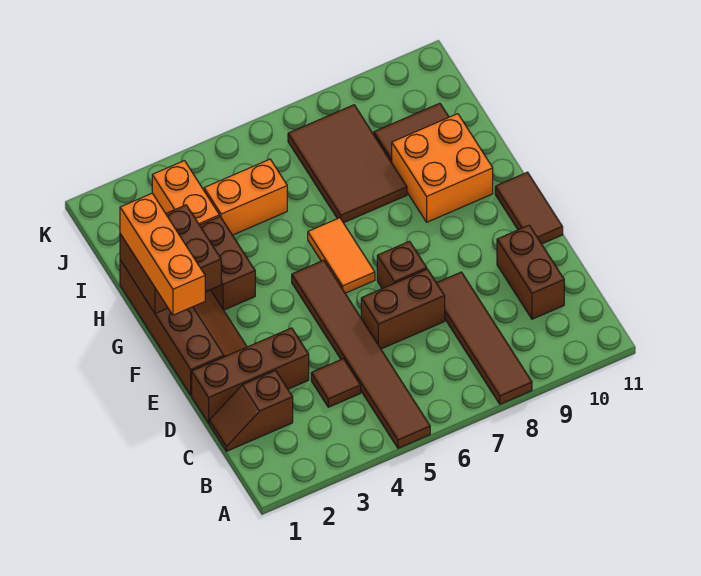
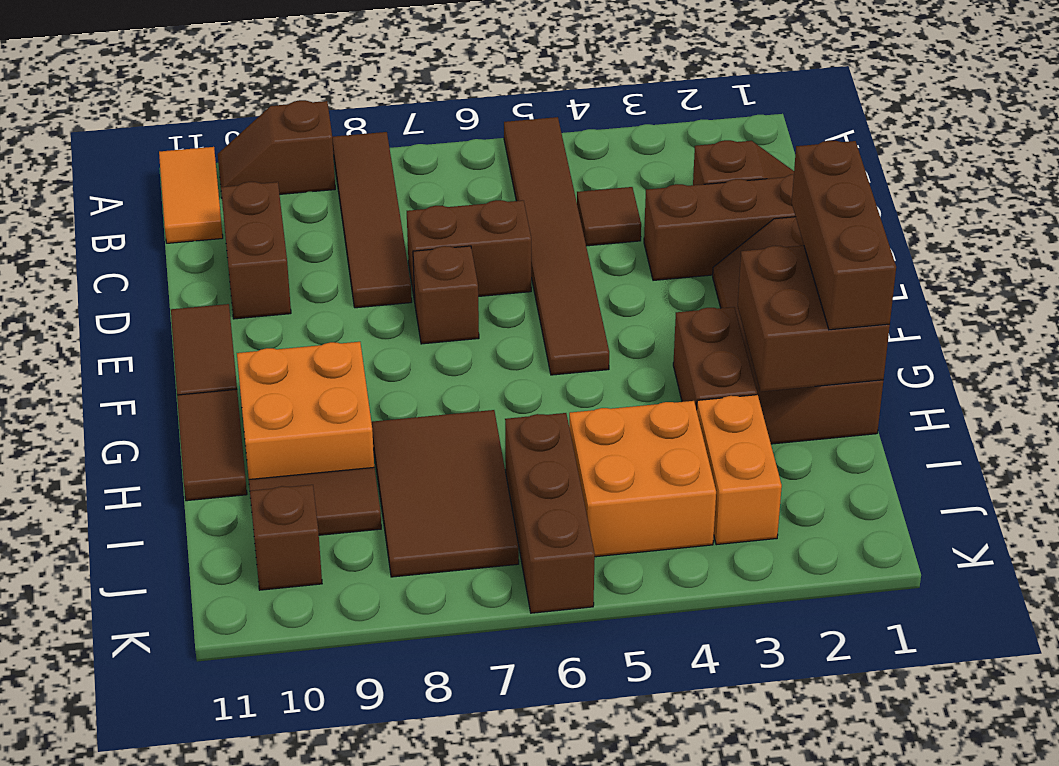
none -> brown 1x2 slope [218,100,335,194]
orange 1x3 brick [120,193,205,315] -> brown 1x3 brick [792,140,896,330]
orange 1x2 tile [308,218,375,293] -> orange 1x2 tile moved to [159,147,223,243]
none -> brown 1x2 tile [177,389,247,501]
orange 1x2 brick [204,159,287,235] -> orange 2x2 brick [569,401,716,557]
none -> brown 1x3 brick [505,413,595,613]
none -> brown 1x1 brick [250,485,322,590]

